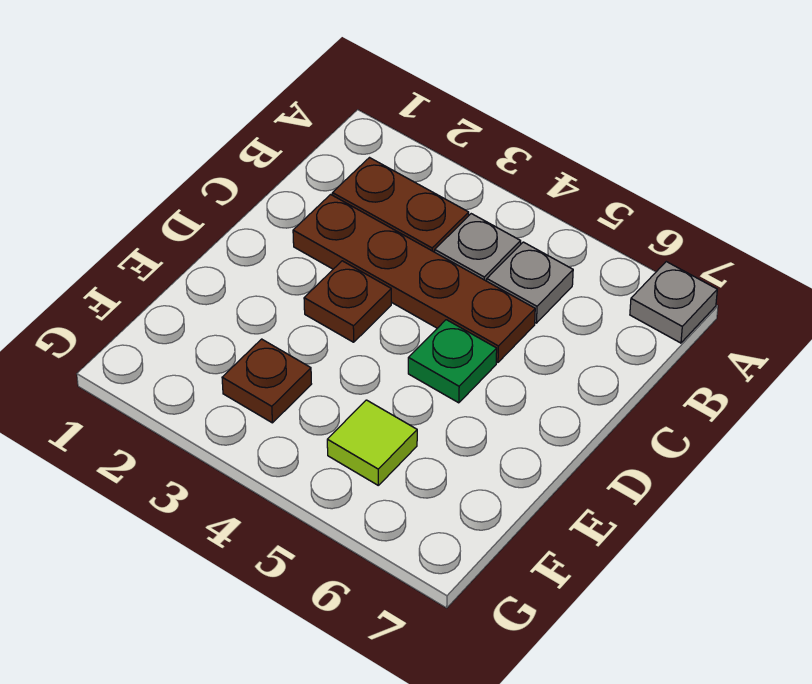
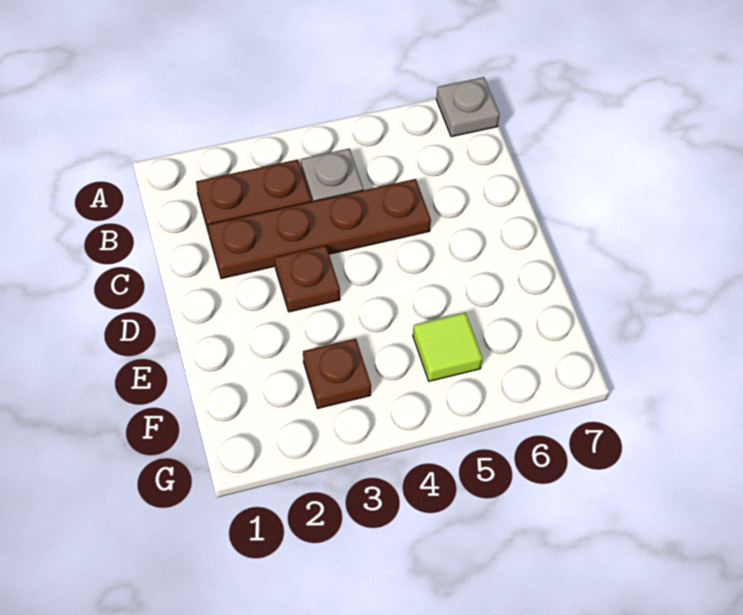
grey 1x1 plate [487,242,573,323] -> none
green 1x1 plate [408,320,497,403] -> none

